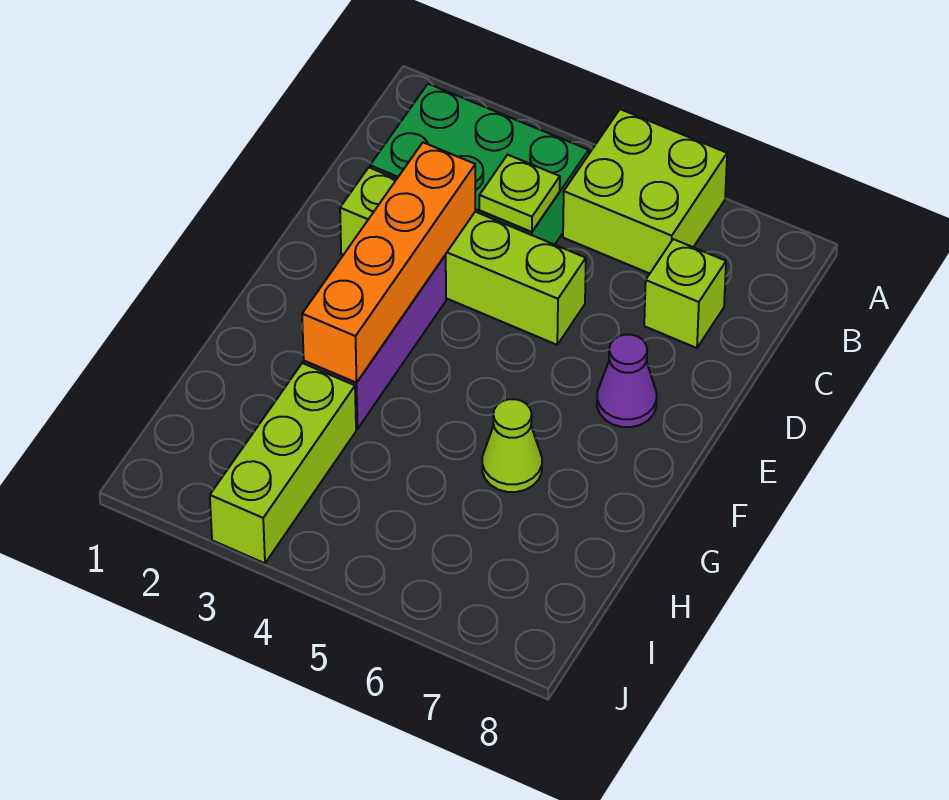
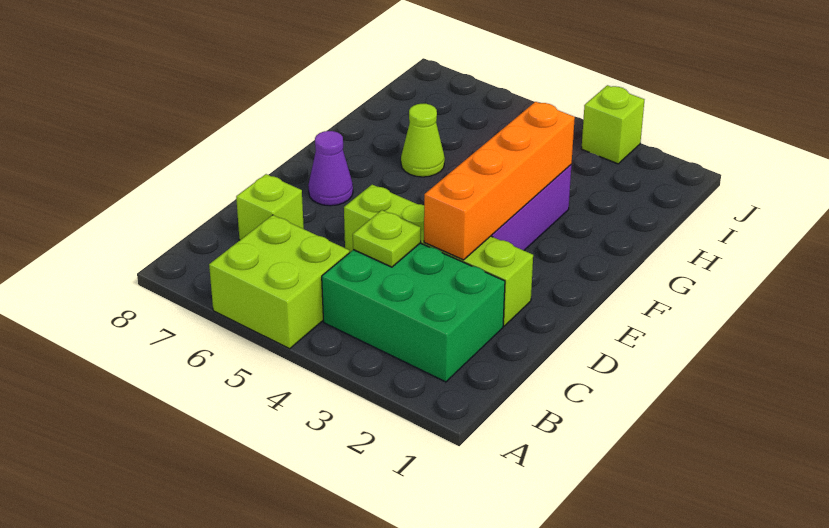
lime 1x3 brick [210,363,356,563] -> lime 1x1 brick [581,85,644,164]

